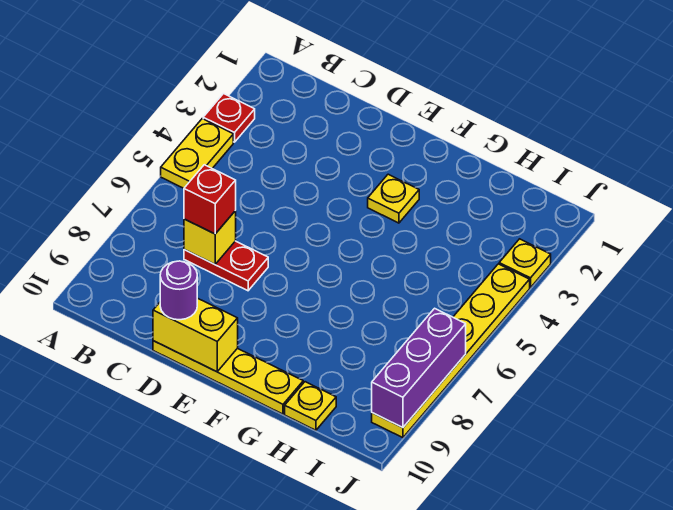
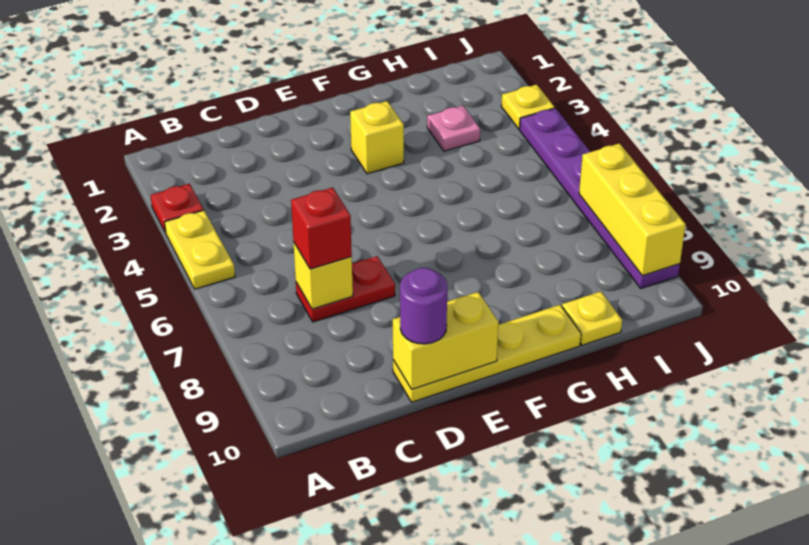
yellow 1x1 plate [368,174,419,223] -> yellow 1x1 brick [350,101,404,174]
none -> pink 1x1 plate [427,106,480,151]
yellow 1x6 plate [372,264,530,438] -> purple 1x6 plate [520,108,680,288]
purple 1x3 brick [372,308,466,428] -> yellow 1x3 brick [579,143,686,276]

